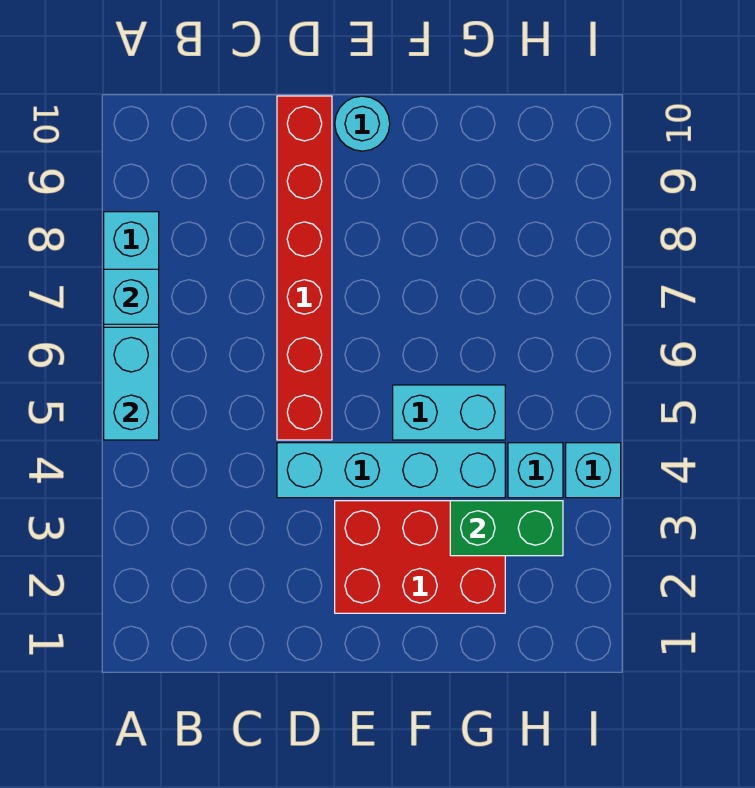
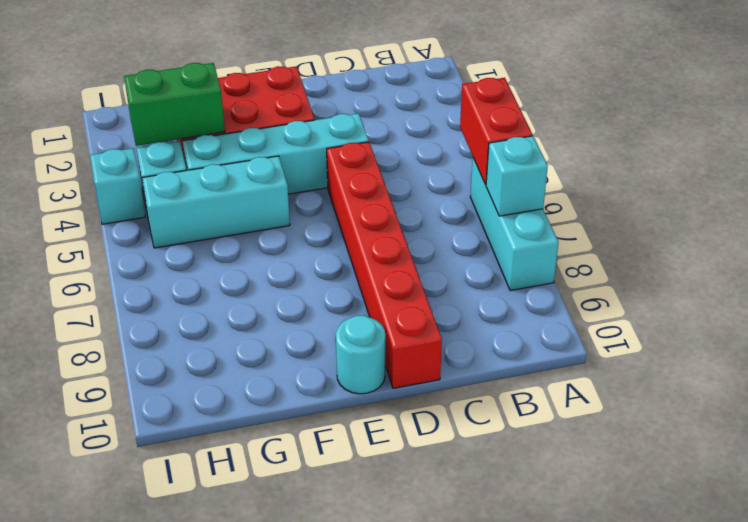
cyan 1x2 brick [104,327,159,440] -> red 1x2 brick [460,78,532,185]
cyan 1x2 brick [393,385,505,440] -> cyan 1x3 brick [142,156,290,248]

